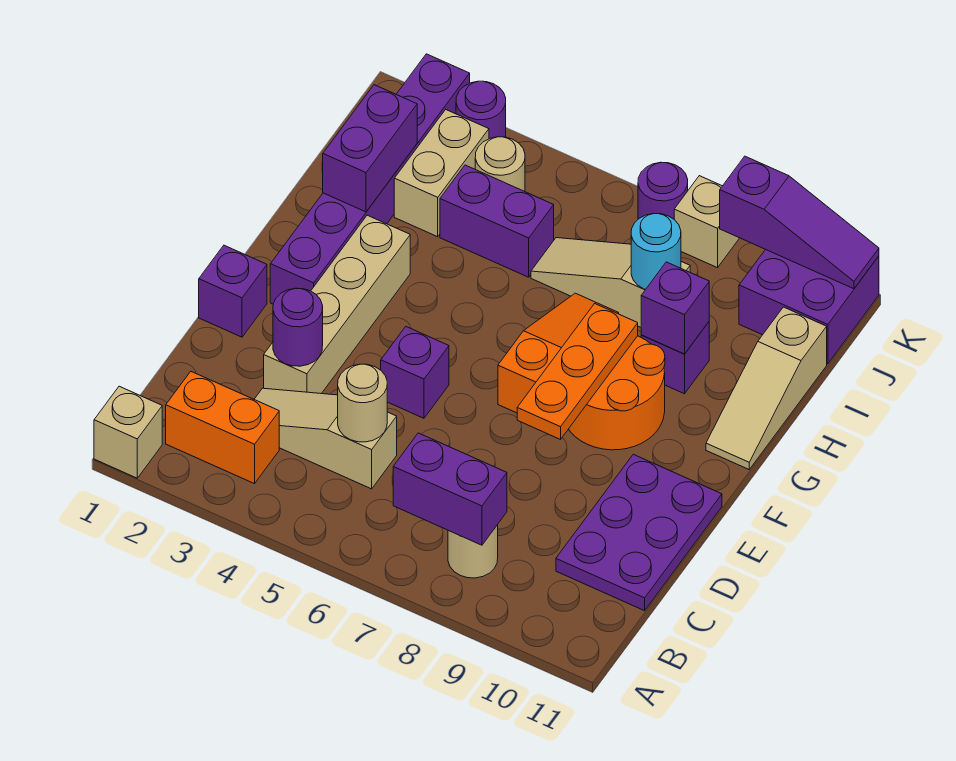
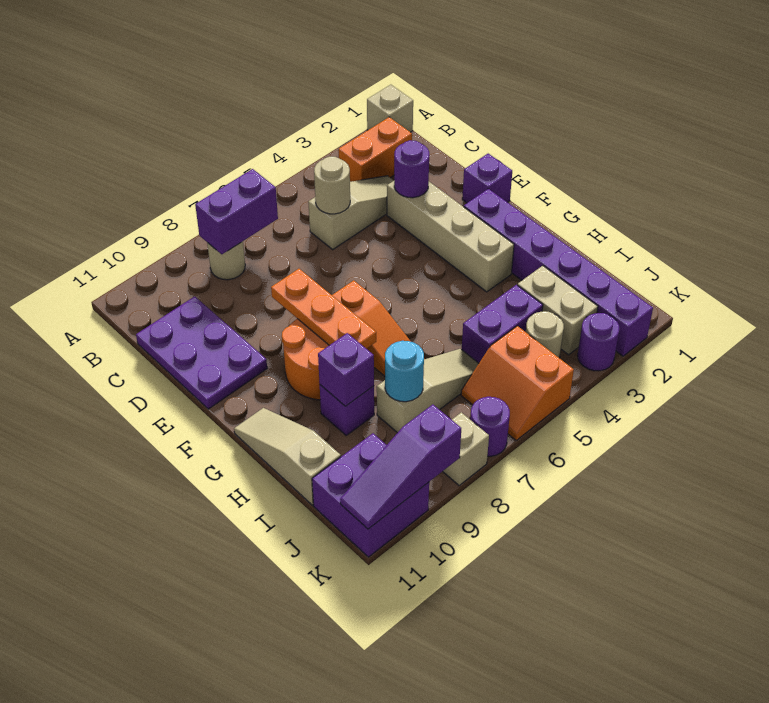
purple 1x1 brick [381,327,449,418] -> none
purple 1x2 brick [323,85,417,212] -> none
none -> orange 2x2 slope [461,326,574,440]

